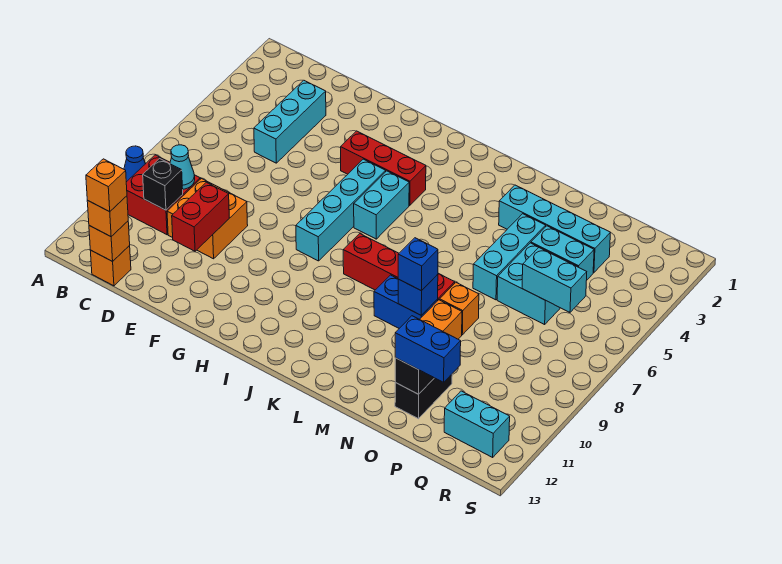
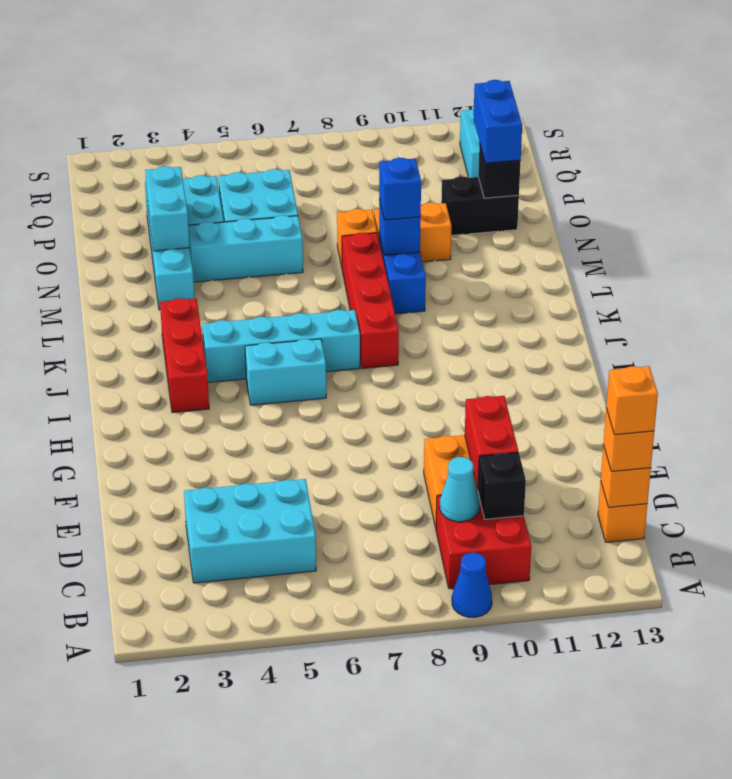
cyan 1x3 brick [254,80,326,163] -> cyan 2x3 brick [184,479,316,583]
red 1x2 brick [172,182,229,251] -> red 1x2 brick turned to [465,396,518,489]
red 1x3 brick [341,131,426,205] -> red 1x3 brick moved to [160,298,209,413]
cyan 1x4 brick [296,159,386,261] -> cyan 1x4 brick moved to [202,310,360,382]
cyan 1x2 brick [522,248,587,312] -> cyan 1x2 brick moved to [145,166,190,251]

